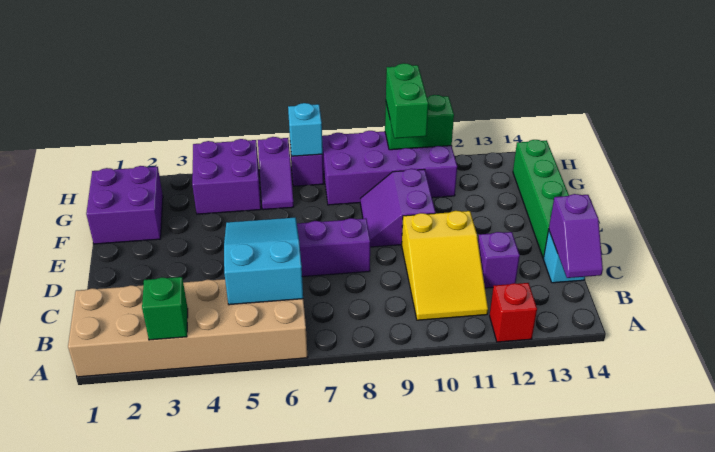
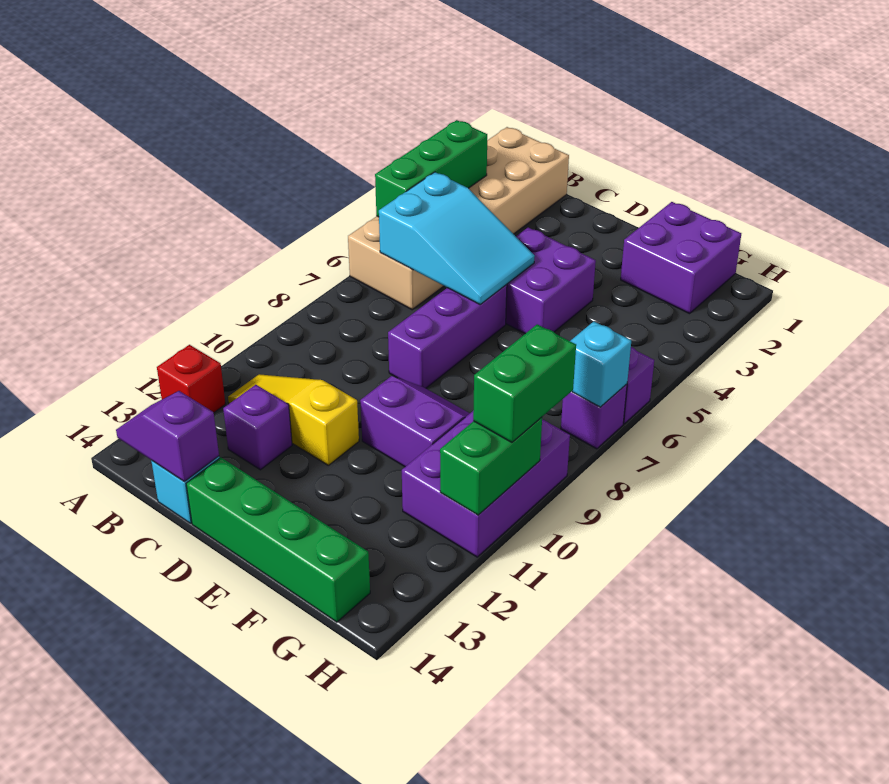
green 1x1 brick [142,277,188,340] -> green 1x3 brick [375,120,487,217]
yellow 2x3 slope [402,211,488,320] -> yellow 1x3 slope [228,374,359,465]
purple 2x2 brick [192,139,261,214] -> purple 2x2 brick moved to [506,227,596,334]
purple 2x4 brick [322,131,457,205] -> purple 2x3 brick [402,410,570,557]
green 1x2 brick [386,63,428,138] -> green 1x2 brick turned to [473,324,576,442]

